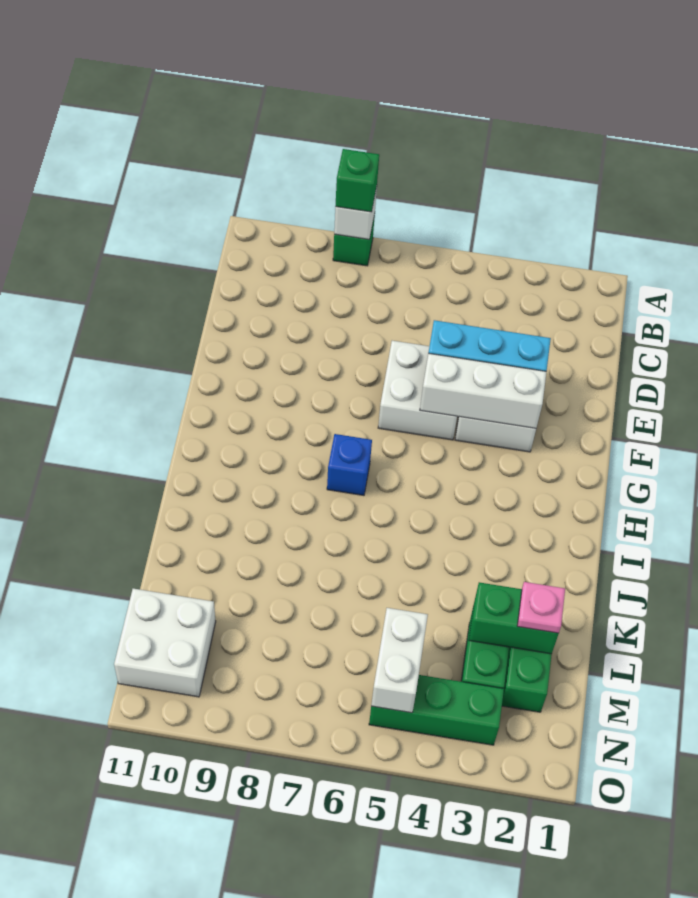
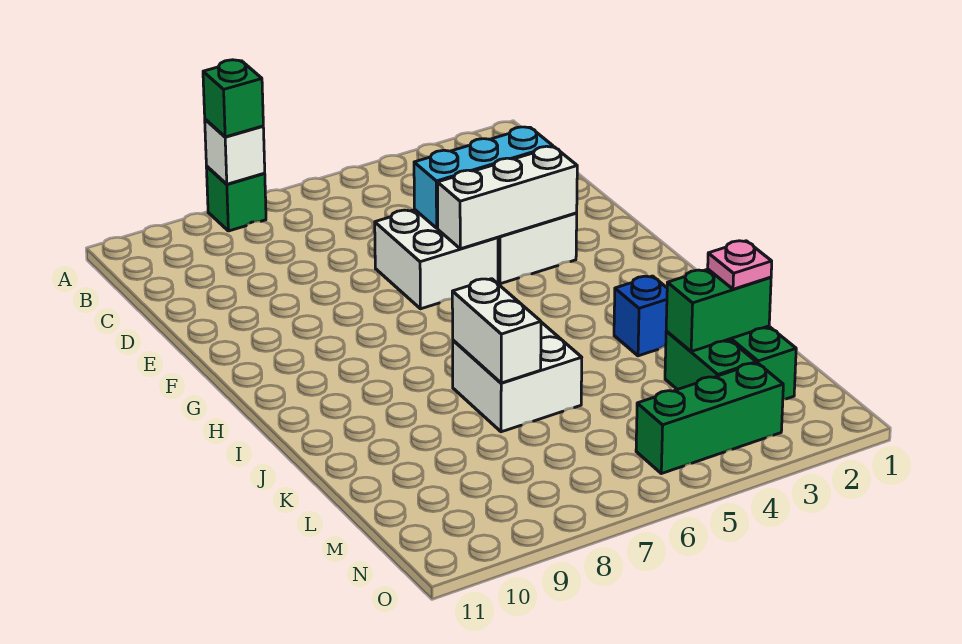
blue 1x1 brick [327,434,372,495] -> blue 1x1 brick moved to [614,276,667,356]
white 1x2 brick [371,608,428,713] -> white 1x2 brick moved to [452,279,541,383]
white 2x2 brick [114,589,216,697] -> white 2x2 brick moved to [453,322,582,432]

